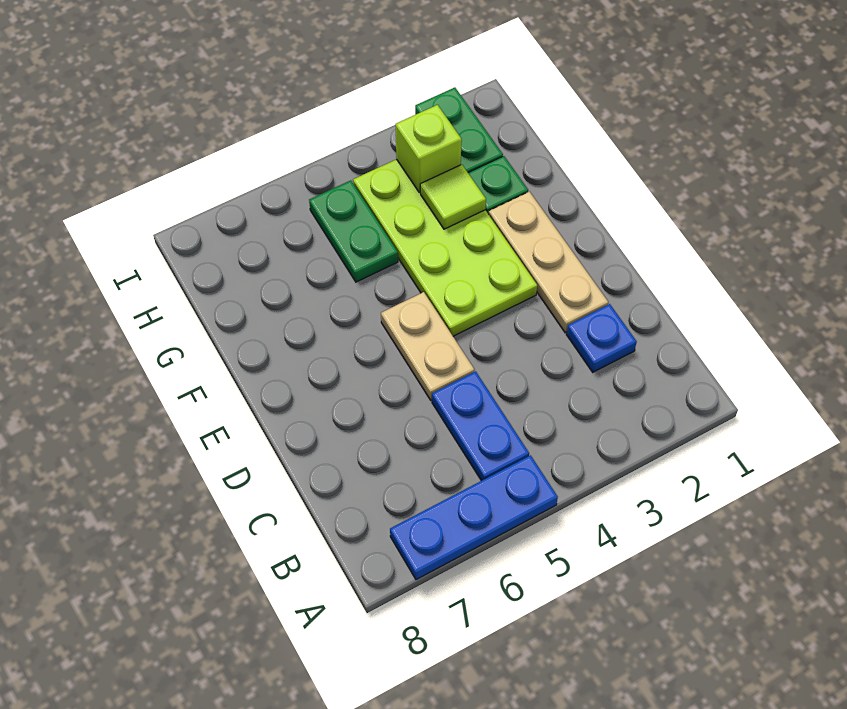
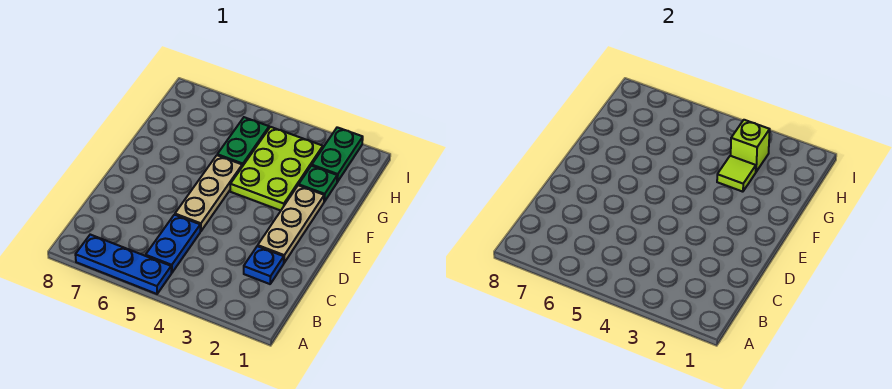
tan 1x2 plate [381,292,475,400] -> tan 1x3 plate [175,155,242,231]
lime 2x4 plate [353,159,537,336] -> lime 2x3 plate [230,127,323,211]

